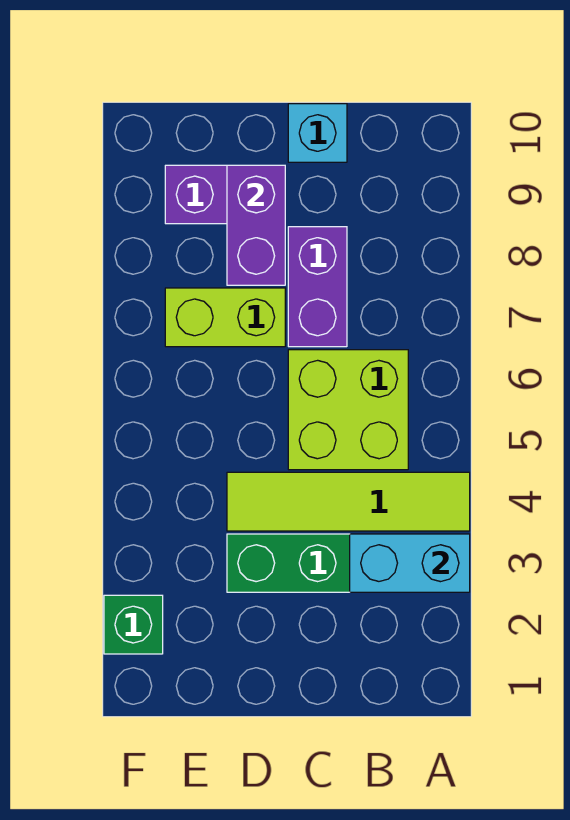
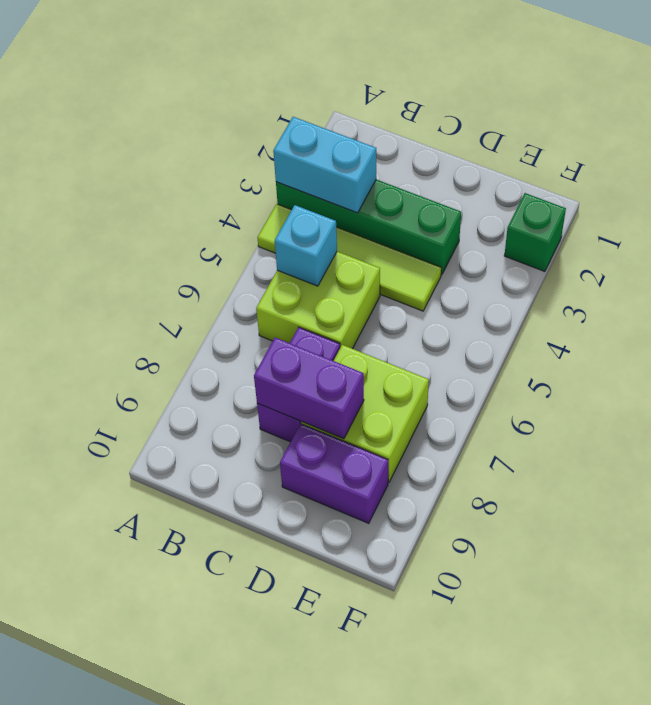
cyan 1x1 brick [288,104,347,162] -> cyan 1x1 brick moved to [275,205,337,286]
lime 1x2 brick [165,288,285,347] -> lime 2x2 brick [301,345,429,483]
purple 1x2 brick [227,165,285,285] -> purple 1x2 brick turned to [254,338,364,439]

